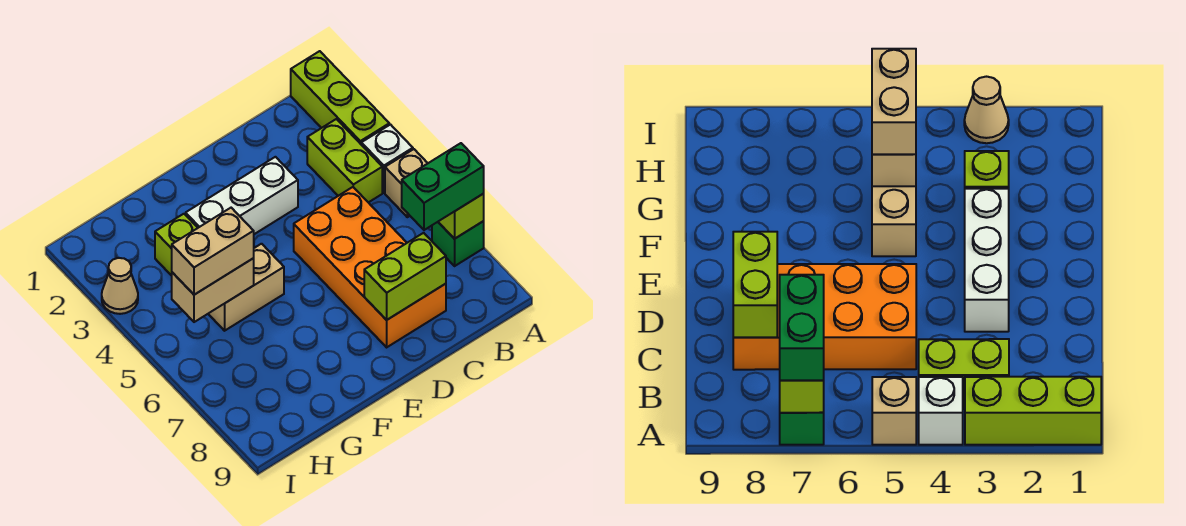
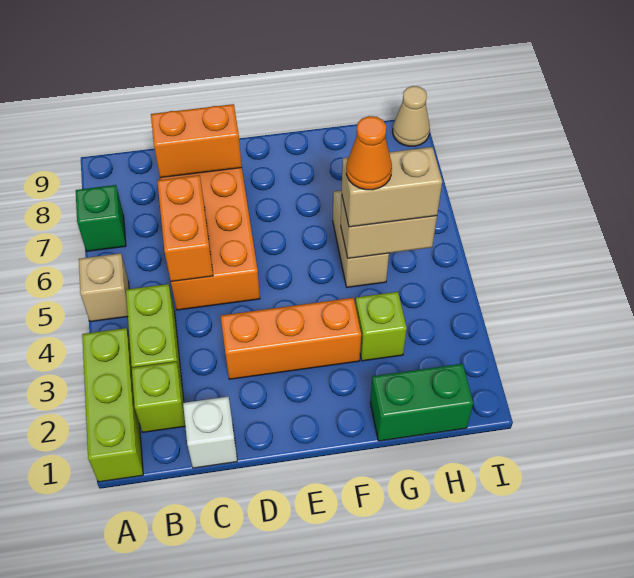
white 1x1 brick [361,125,413,193] -> white 1x1 brick moved to [183,397,237,468]
lime 1x1 brick [438,194,484,239] -> lime 1x1 brick moved to [132,362,185,432]
green 1x2 brick [402,143,484,230] -> green 1x2 brick moved to [370,364,473,441]
none -> orange 1x2 brick [157,175,213,282]
lime 1x2 brick [364,233,446,320] -> orange 1x2 brick [151,104,242,178]
white 1x3 brick [186,157,298,234] -> orange 1x3 brick [221,298,361,379]
tan 1x2 brick [208,244,284,331] -> tan 1x2 brick turned to [333,191,389,287]
none -> orange 1x1 cone [346,116,392,190]
tan 1x1 cone [102,258,138,314] -> tan 1x1 cone moved to [393,86,430,146]

